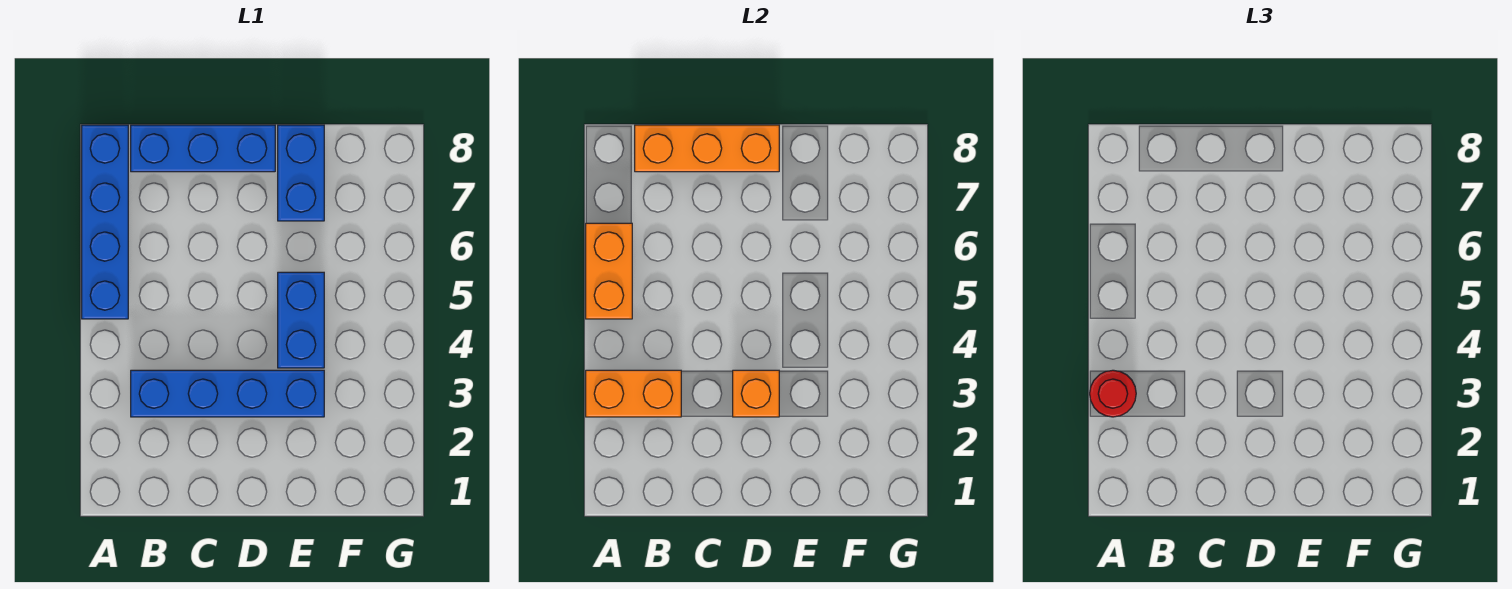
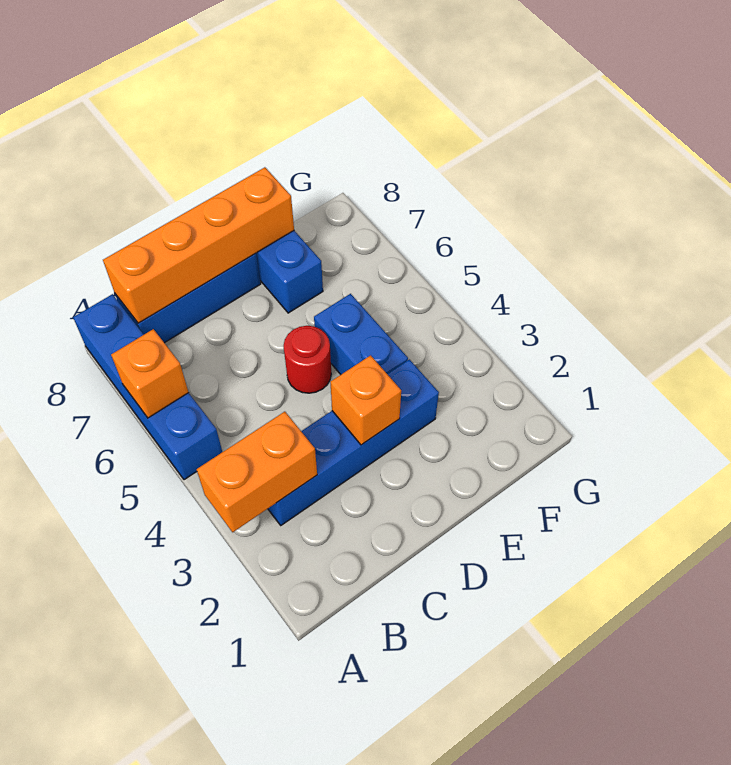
red 1x1 round brick [1090,370,1136,417] -> red 1x1 round brick moved to [284,326,331,393]
orange 1x2 brick [586,223,632,319] -> orange 1x1 brick [111,329,189,418]
orange 1x3 brick [635,125,779,172] -> orange 1x4 brick [103,167,294,323]

